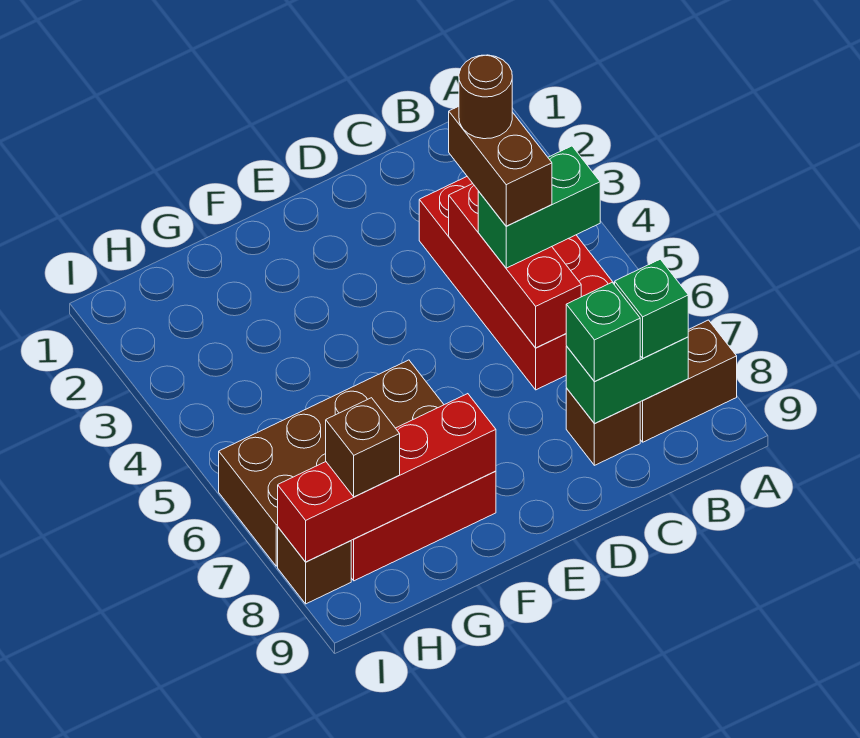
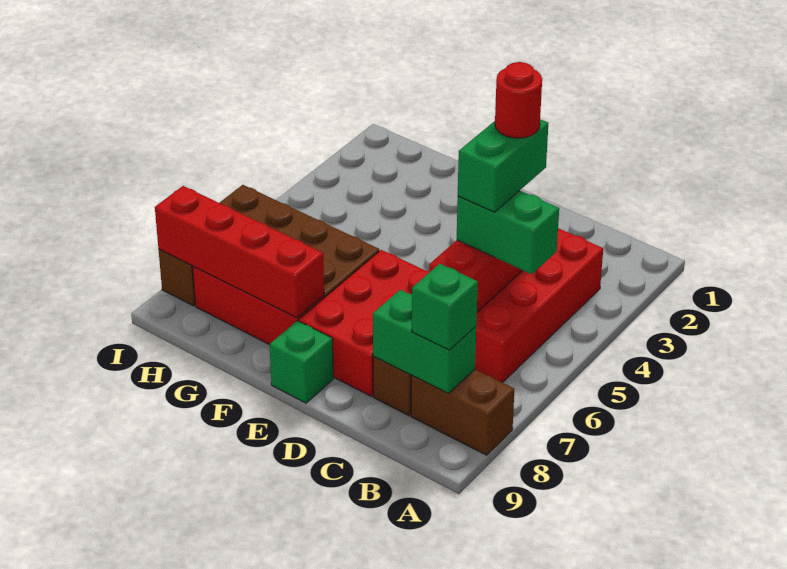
brown 1x2 brick [449,106,552,226] -> green 1x2 brick [458,119,548,212]
brown 1x1 round brick [459,55,512,139] -> red 1x1 round brick [495,62,542,138]
green 1x1 brick [566,283,640,382] -> green 1x1 brick moved to [270,321,333,403]
none -> red 2x3 brick [299,250,429,397]
brown 1x1 brick [326,398,400,497] -> none

